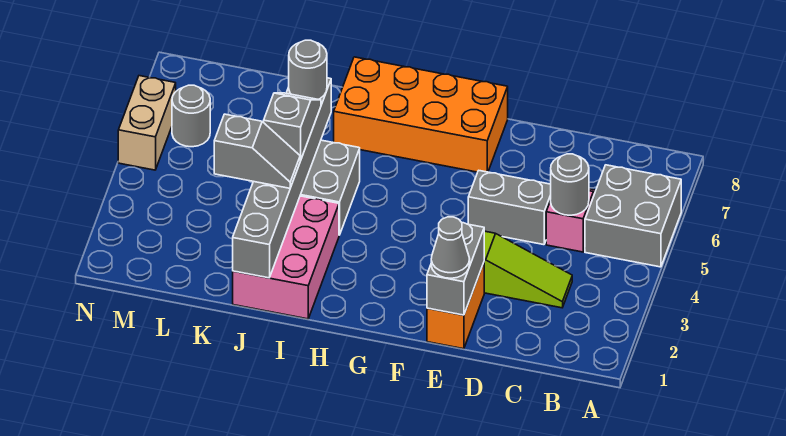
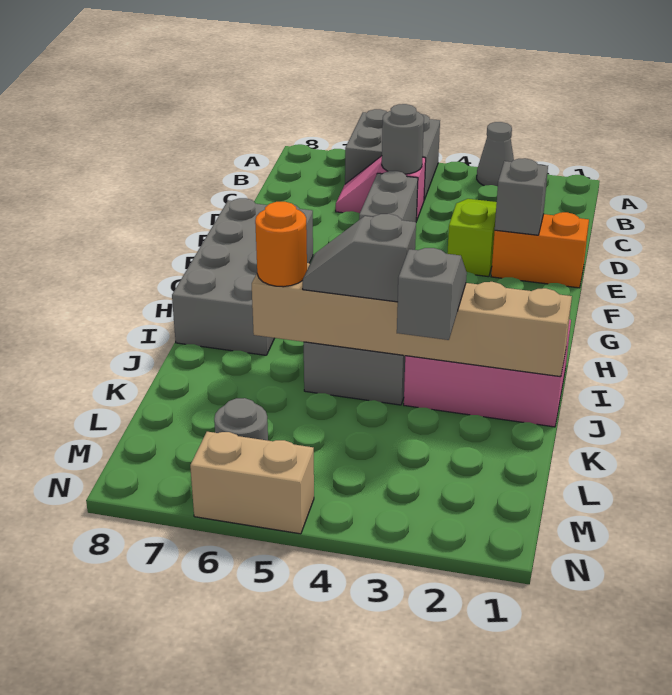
grey 1x2 brick [427,223,484,315] -> grey 1x1 brick [495,158,548,235]
grey 1x1 cone [431,217,470,278] -> grey 1x1 cone moved to [477,122,514,186]
orange 2x4 brick [334,57,508,172] -> grey 2x4 brick [172,198,313,355]
grey 1x6 brick [233,78,332,278] -> tan 1x6 brick [252,263,572,377]
grey 1x1 round brick [289,40,327,99] -> orange 1x1 round brick [255,202,307,287]

